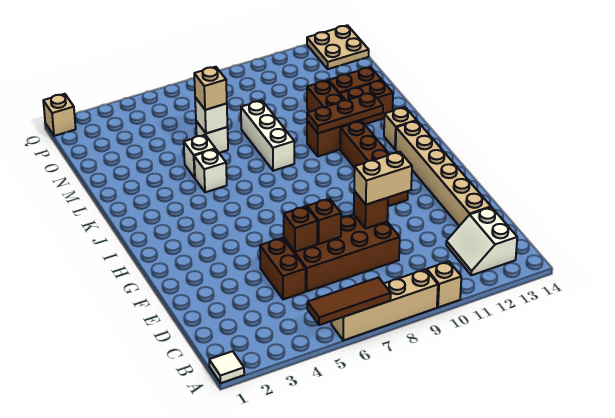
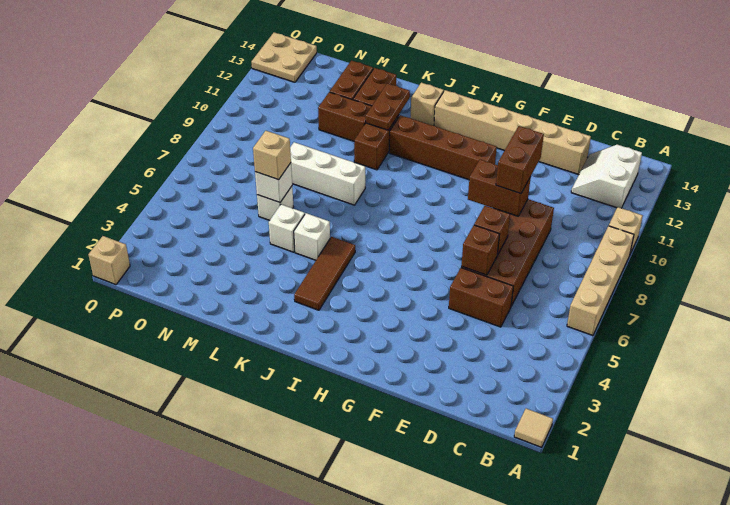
white 1x1 tile [209,351,244,383] -> tan 1x1 tile [514,409,553,447]
brown 1x3 tile [307,277,391,325] -> brown 1x3 tile moved to [294,237,355,310]
white 2x2 slope [446,207,517,275] -> white 2x2 slope turned to [571,145,642,208]
brown 1x1 brick [354,191,388,229] -> brown 1x2 brick [468,160,531,216]
tan 1x2 brick [354,152,412,205] -> brown 1x2 brick [496,126,544,194]
brown 1x3 plate [307,93,383,133] -> brown 1x2 plate [366,83,410,130]

